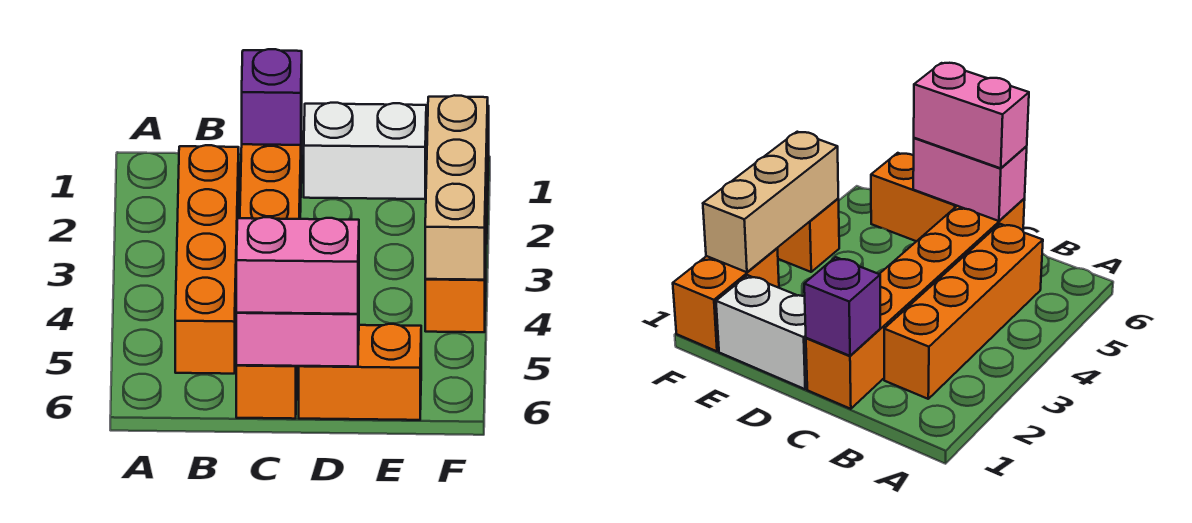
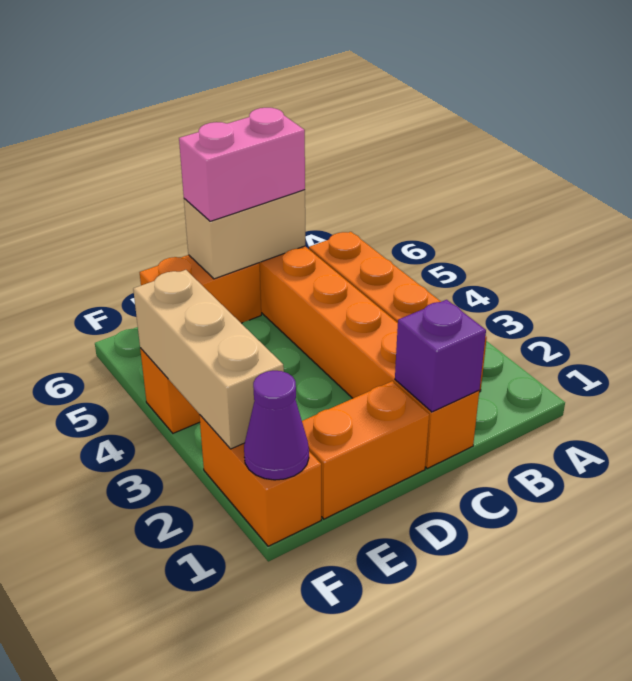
pink 1x2 brick [236,293,359,367] -> tan 1x2 brick [184,190,305,279]
white 1x2 brick [304,103,426,199] -> orange 1x2 brick [302,381,429,519]
none -> purple 1x1 cone [244,371,309,480]

